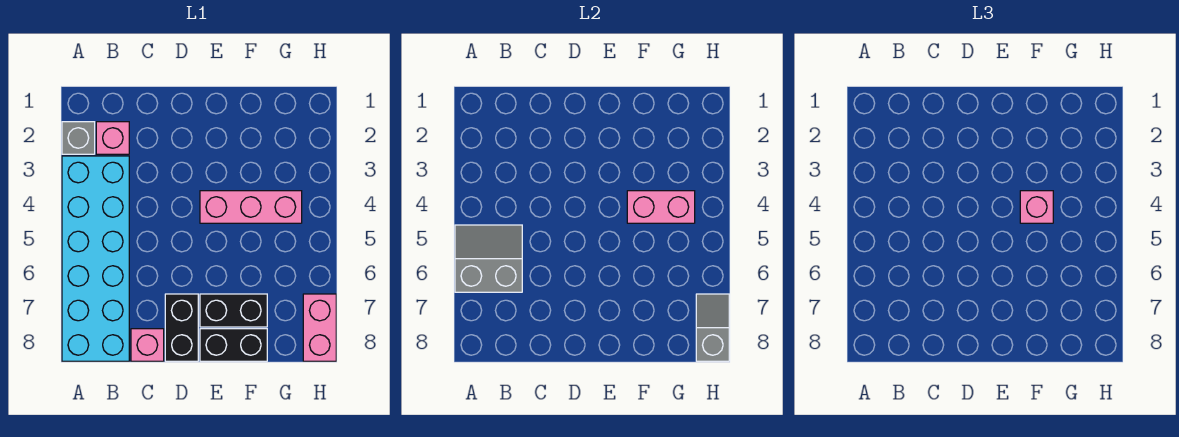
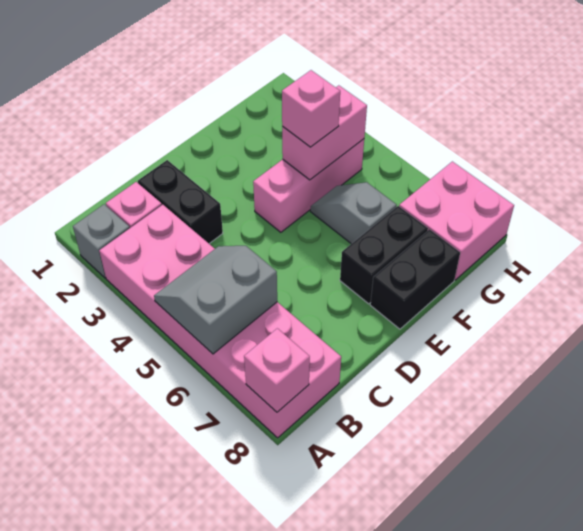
cyan 2x6 brick [62,156,129,361] -> pink 2x6 brick [99,205,341,438]
pink 1x1 brick [131,329,164,361] -> pink 1x1 brick moved to [244,328,310,412]
black 1x2 brick [165,294,198,361] -> black 1x2 brick moved to [138,160,223,244]
pink 1x2 brick [303,294,336,361] -> pink 2x2 brick [399,161,514,280]
grey 1x2 slope [696,294,729,361] -> grey 1x2 slope moved to [310,182,397,244]

